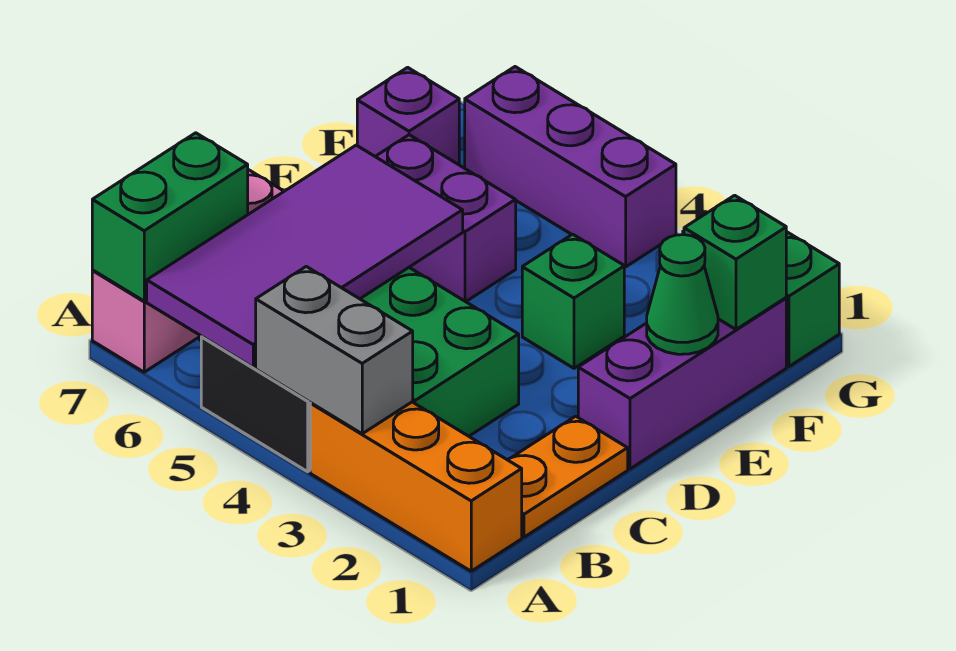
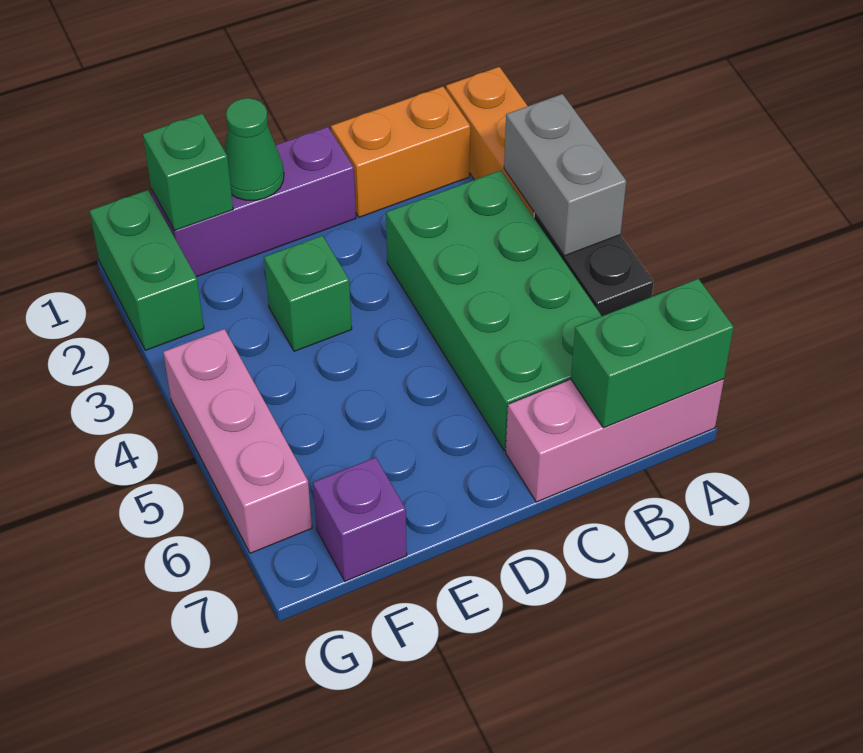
purple 2x4 tile [147,145,463,367] -> none
orange 1x2 plate [508,416,628,537] -> orange 1x2 brick [331,87,470,217]
purple 1x2 brick [375,135,516,302] -> none
purple 1x3 brick [465,67,676,267] -> pink 1x3 brick [163,329,312,553]

